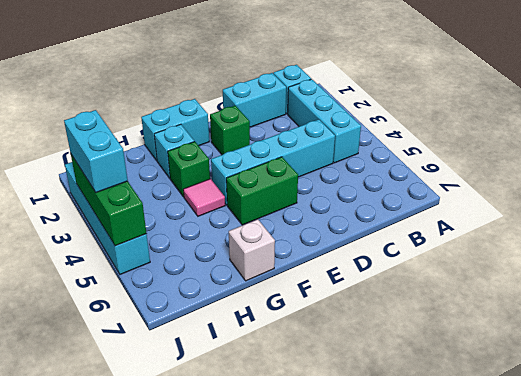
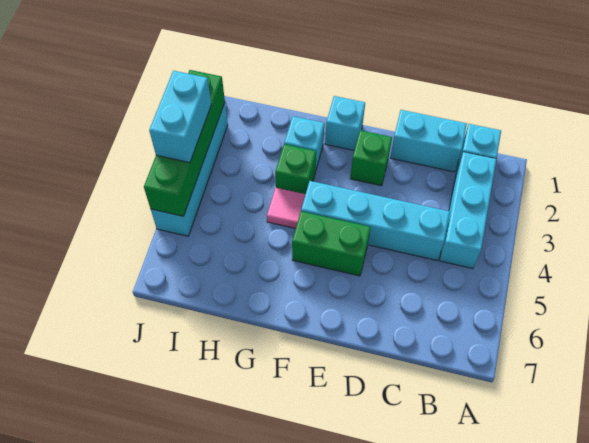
cyan 1x2 brick [141,99,209,160] -> cyan 1x1 brick [325,96,365,150]
white 1x1 brick [229,219,275,281] -> none
green 1x3 brick [71,155,147,246] -> green 1x4 brick [144,70,225,216]

